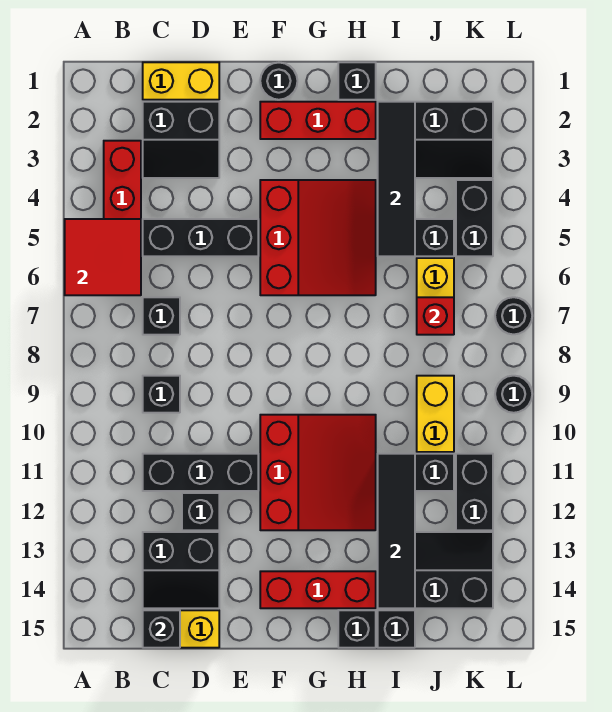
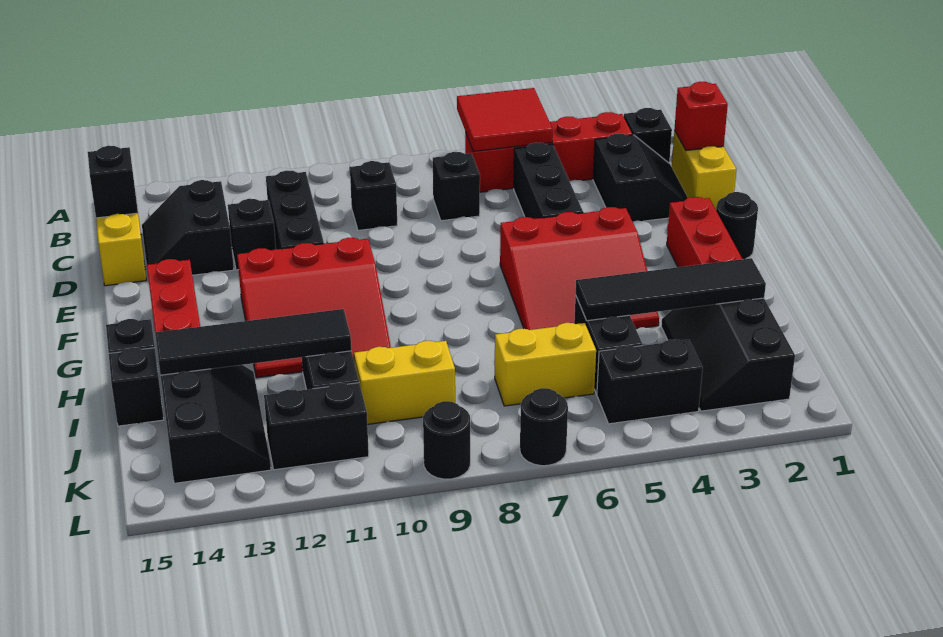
black 2x2 slope [143,102,219,178] -> black 2x2 slope turned to [593,134,688,222]
black 1x1 brick [338,62,376,100] -> black 1x1 brick moved to [624,108,672,163]
red 1x1 brick [417,297,454,335] -> red 1x1 brick moved to [674,82,728,151]

